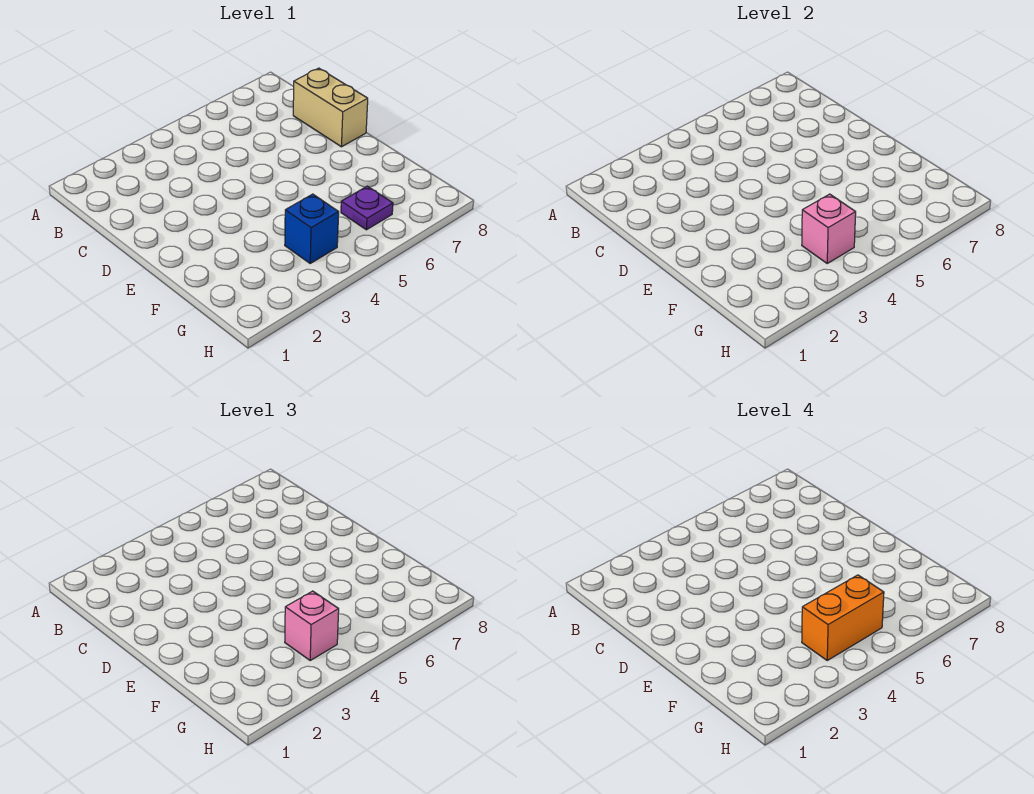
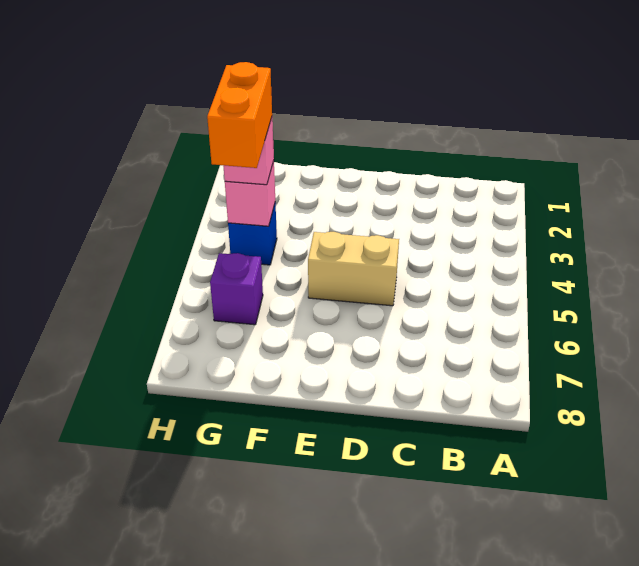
tan 1x2 brick [293,68,368,147] -> tan 1x2 brick moved to [308,232,399,306]
purple 1x1 plate [341,186,393,230] -> purple 1x1 brick [210,253,263,325]

